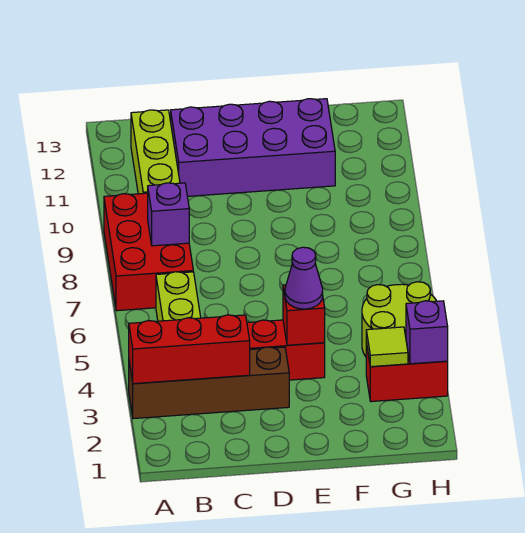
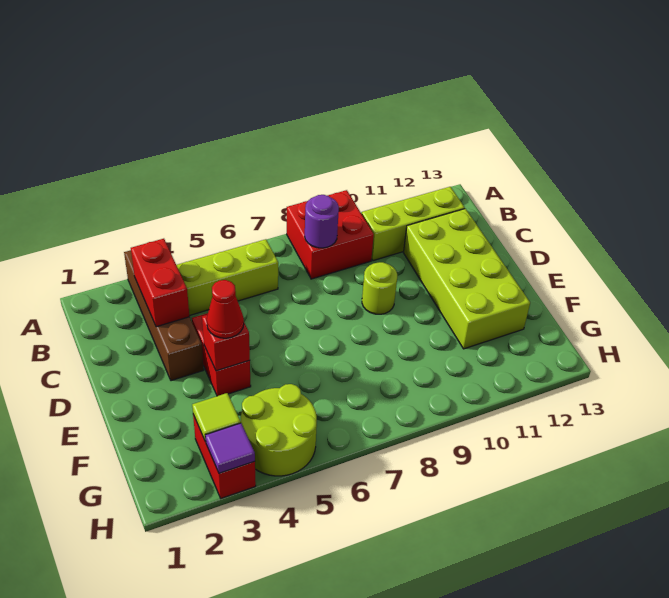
red 1x3 brick [129,315,250,384] -> red 1x2 brick [131,239,189,327]
red 2x3 brick [104,193,193,311] -> red 2x2 brick [287,190,374,279]
purple 1x1 brick [148,183,189,246] -> purple 1x1 round brick [305,195,339,248]
purple 2x4 brick [171,99,335,196] -> lime 2x4 brick [404,209,530,349]
none -> lime 1x1 round brick [362,262,397,314]
purple 1x1 cone [285,247,323,309] -> red 1x1 cone [207,280,244,338]
purple 1x1 brick [406,301,448,364] -> purple 1x1 tile [205,423,255,473]

